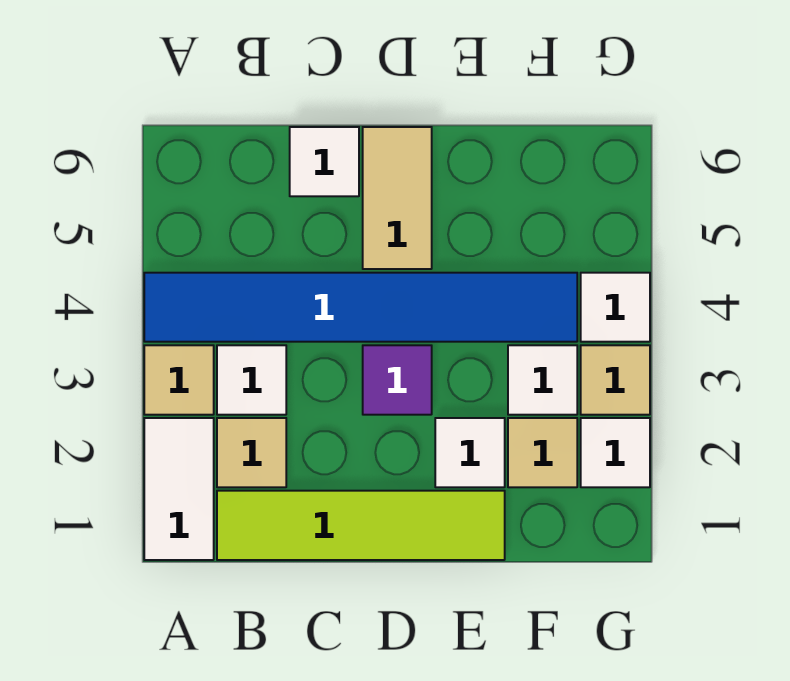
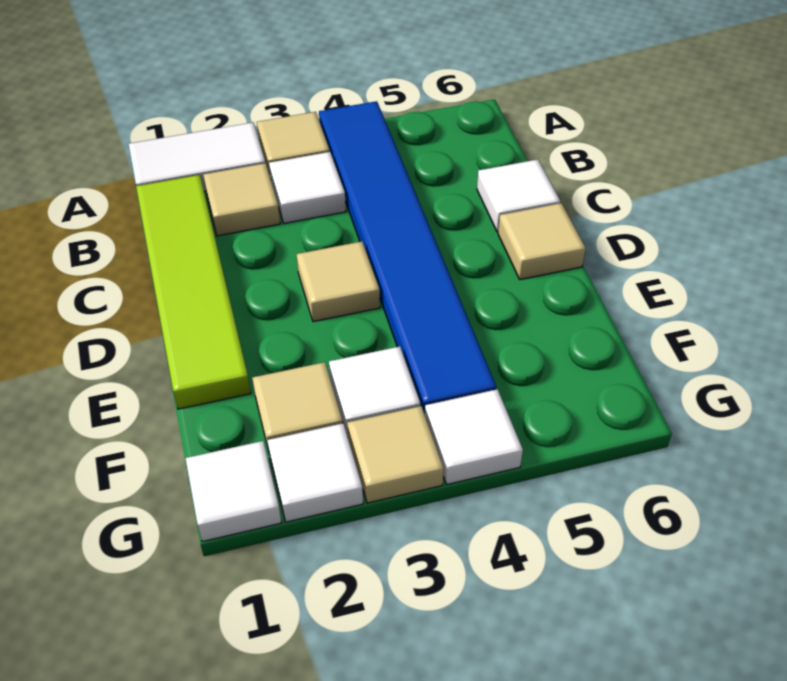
purple 1x1 tile [363,345,432,415] -> tan 1x1 tile [297,241,380,322]
tan 1x2 tile [363,127,432,269] -> tan 1x1 tile [498,203,586,280]
white 1x1 tile [435,418,505,487] -> white 1x1 tile moved to [185,441,281,542]

